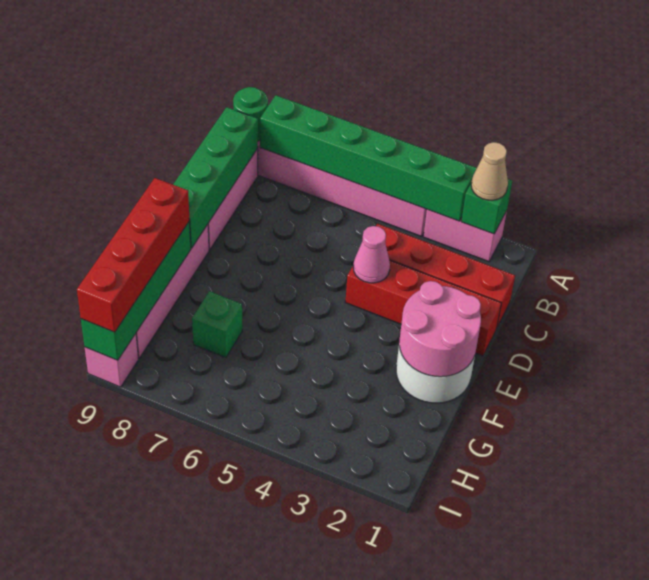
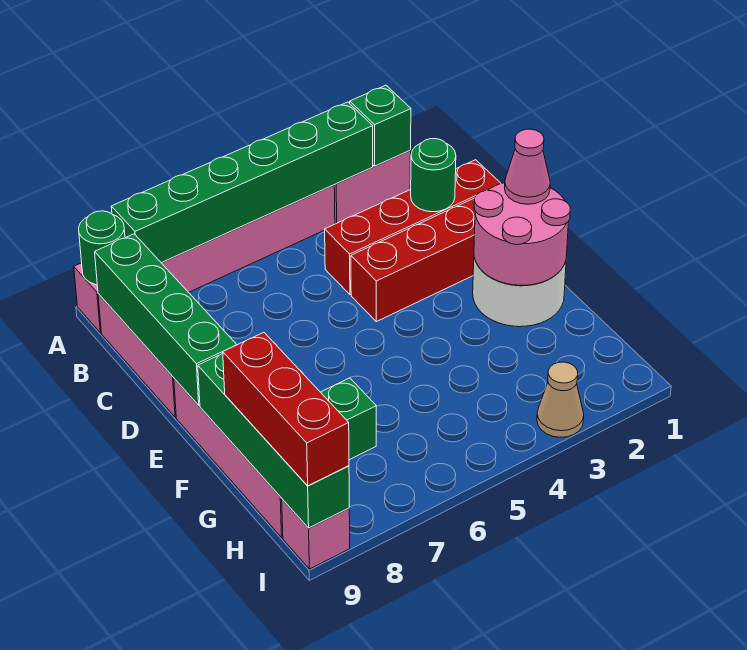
tan 1x1 cone [471,142,508,200] -> tan 1x1 cone moved to [537,362,584,437]
none -> green 1x1 round brick [411,139,456,212]
pink 1x1 cone [353,226,390,283] -> pink 1x1 cone moved to [505,129,550,204]
red 1x4 brick [77,178,190,332] -> red 1x3 brick [223,333,349,486]

